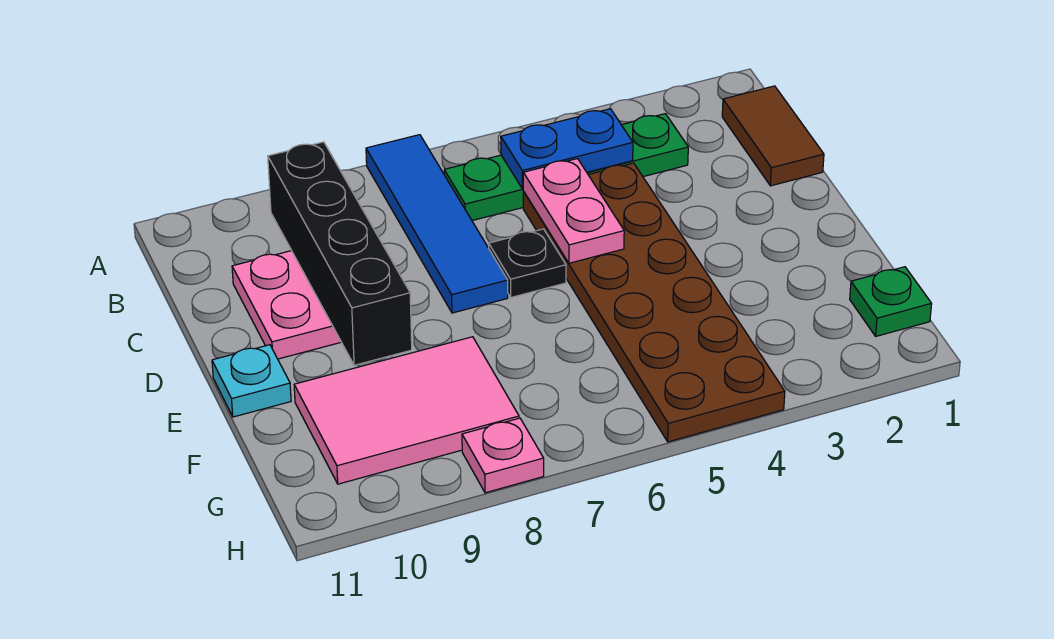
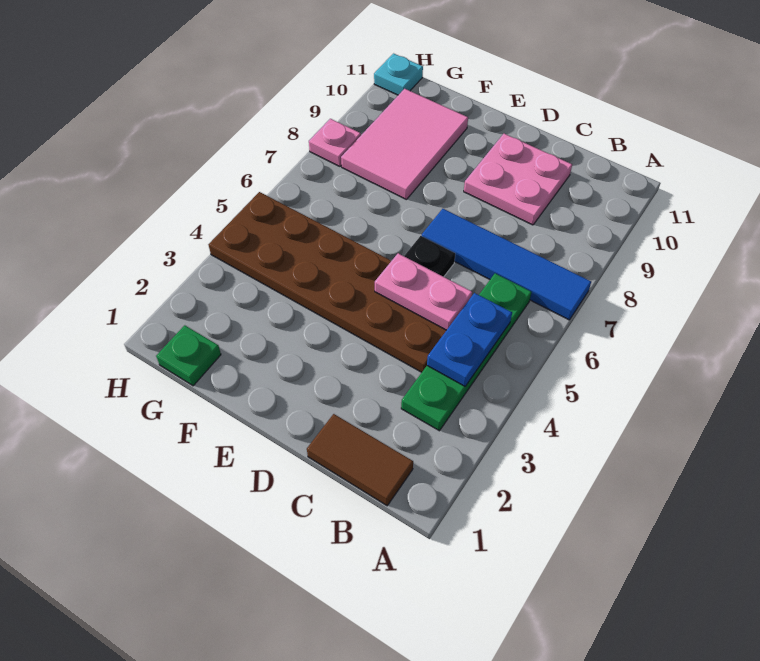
black 1x4 brick [268,142,412,365] -> none
cyan 1x1 plate [212,345,291,417] -> cyan 1x1 plate moved to [374,54,423,95]

